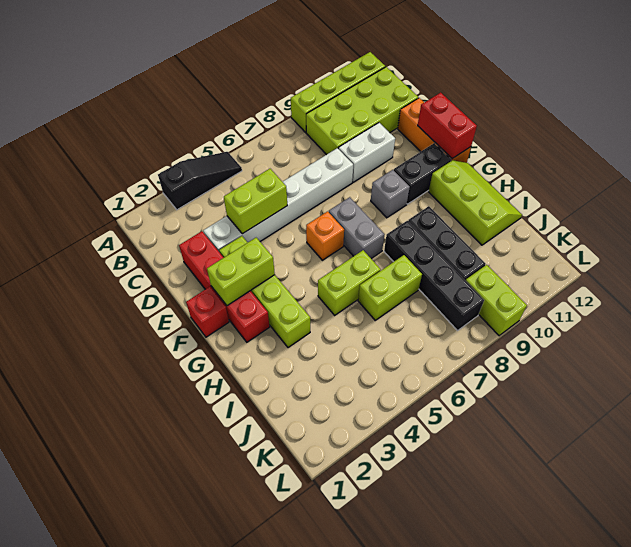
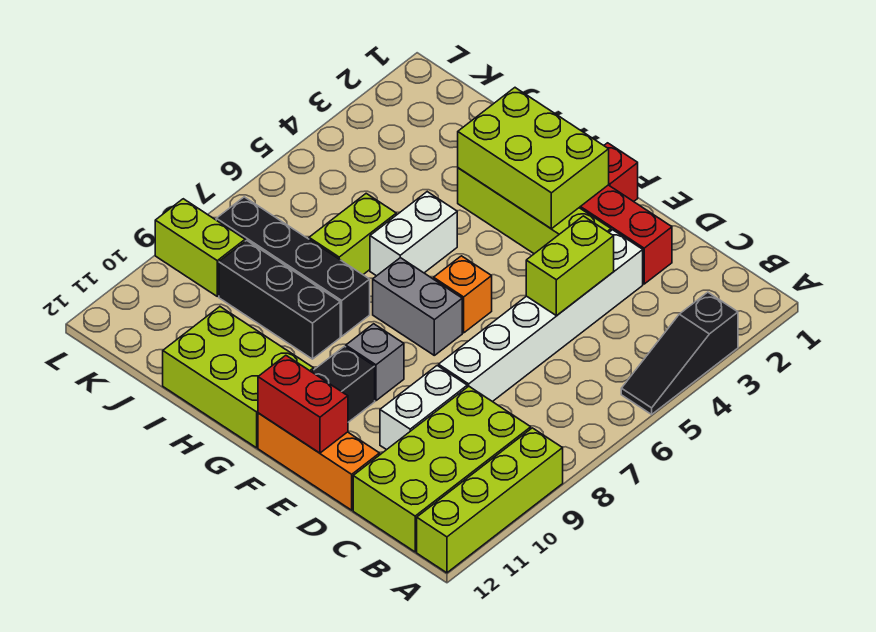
lime 1x2 brick [207,238,275,306] -> lime 2x3 brick [458,88,609,229]
lime 2x3 slope [429,160,522,245] -> lime 2x3 brick [163,307,314,448]
lime 1x2 brick [318,250,381,315] -> white 1x2 brick [370,192,457,276]

